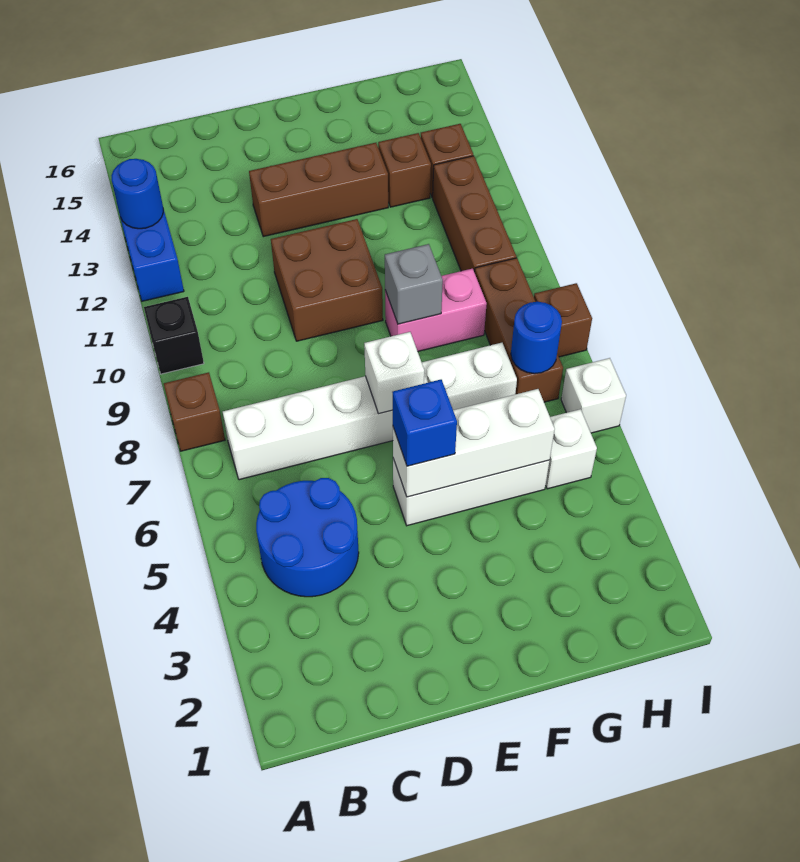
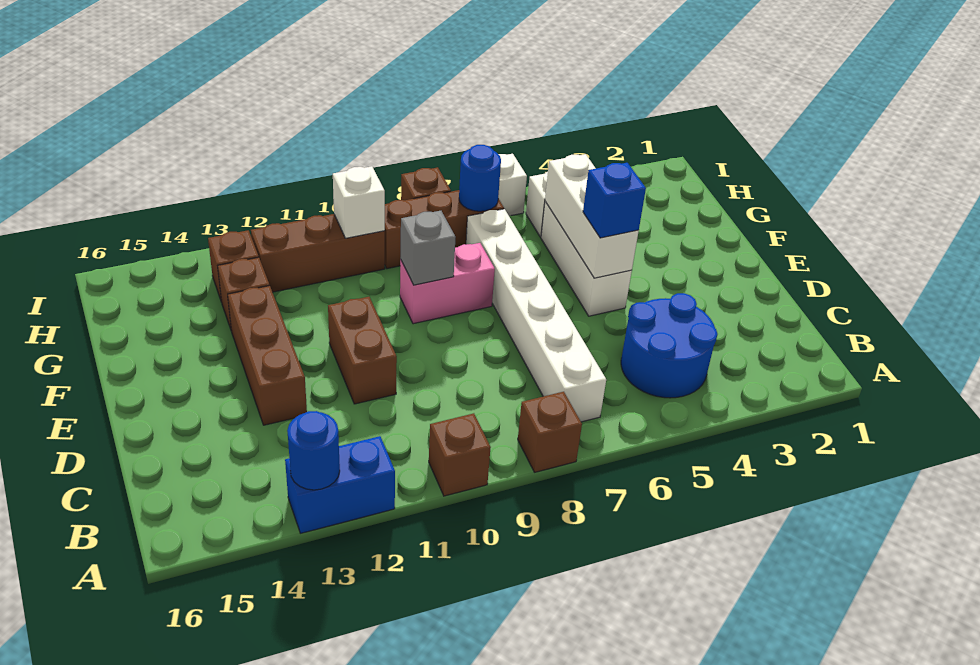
black 1x1 brick [144,297,204,374] -> brown 1x1 brick [429,413,491,496]
brown 2x2 brick [271,219,383,341] -> brown 1x2 brick [328,297,397,404]
white 1x1 brick [364,332,424,414] -> white 1x1 brick moved to [333,166,385,238]
pink 1x2 brick [385,269,487,351] -> pink 1x2 brick turned to [400,243,495,324]

